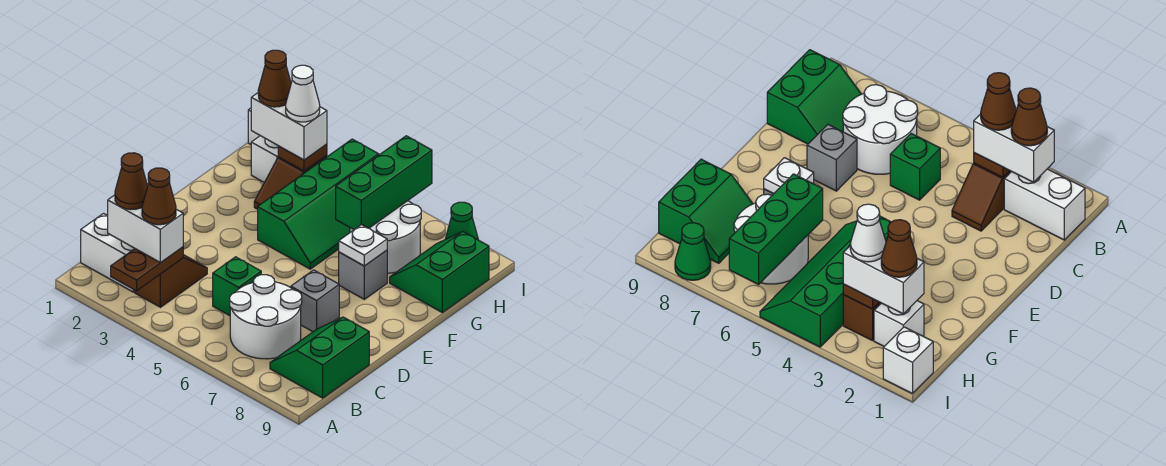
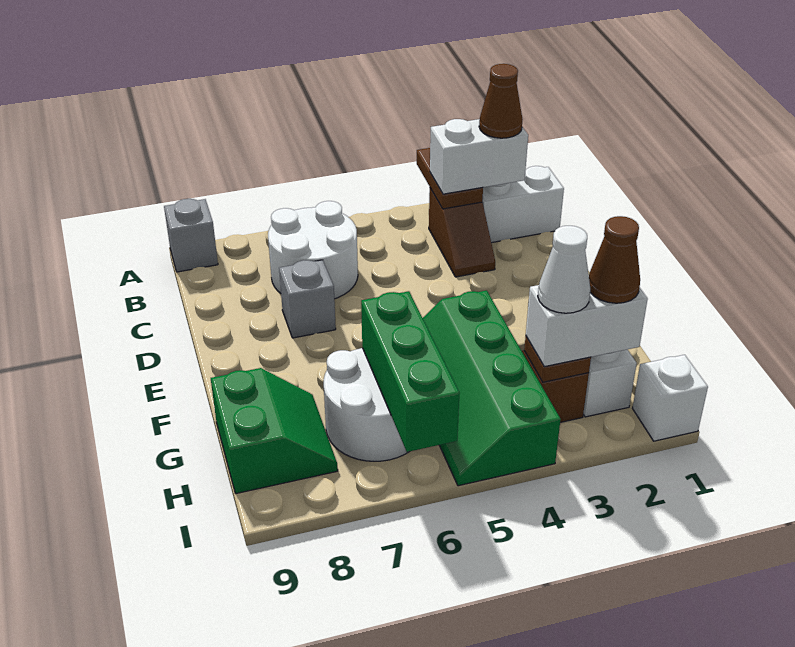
brown 1x1 cone [142,168,176,225] -> none
green 2x2 slope [270,317,369,398] -> none
green 1x1 brick [213,257,261,316] -> none
grey 1x1 brick [339,250,387,299] -> grey 1x1 brick moved to [164,199,218,272]
white 1x1 plate [339,225,387,266] -> none
green 1x1 cone [445,202,478,240] -> none

